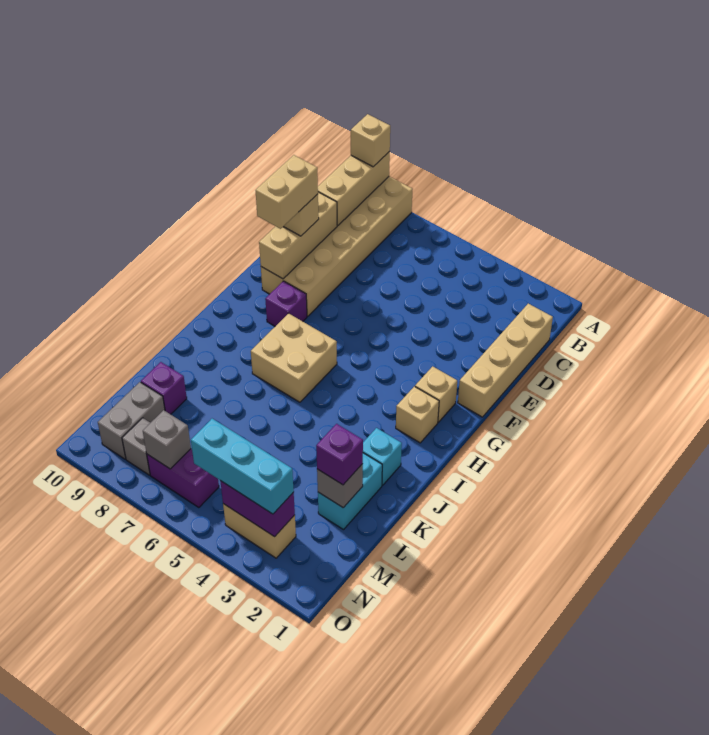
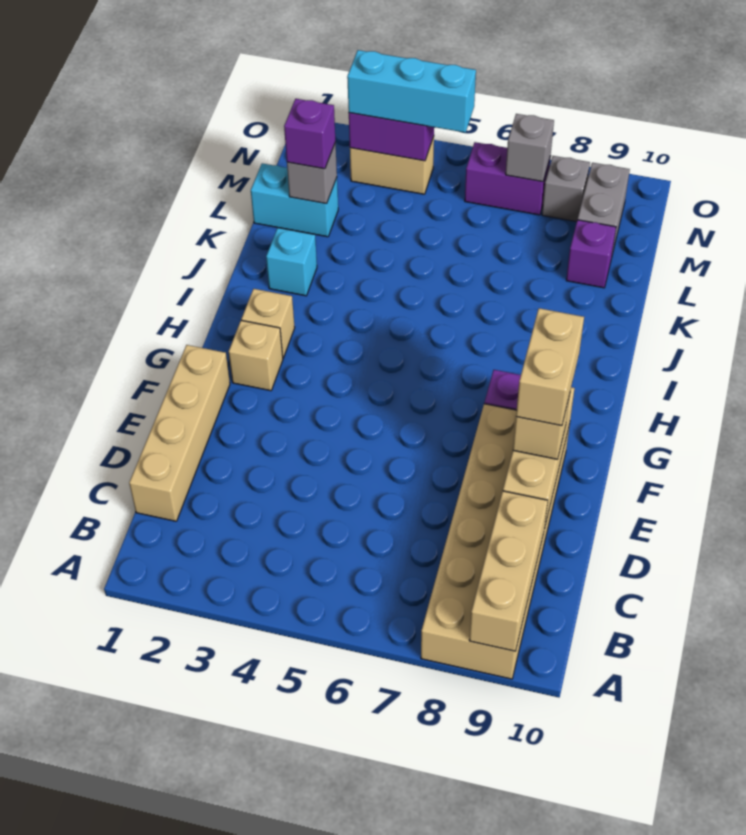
tan 1x1 brick [351,114,390,167] -> none
tan 2x2 brick [251,313,337,402] -> none
cyan 1x2 brick [318,453,382,530] -> cyan 1x2 brick turned to [251,163,338,237]

